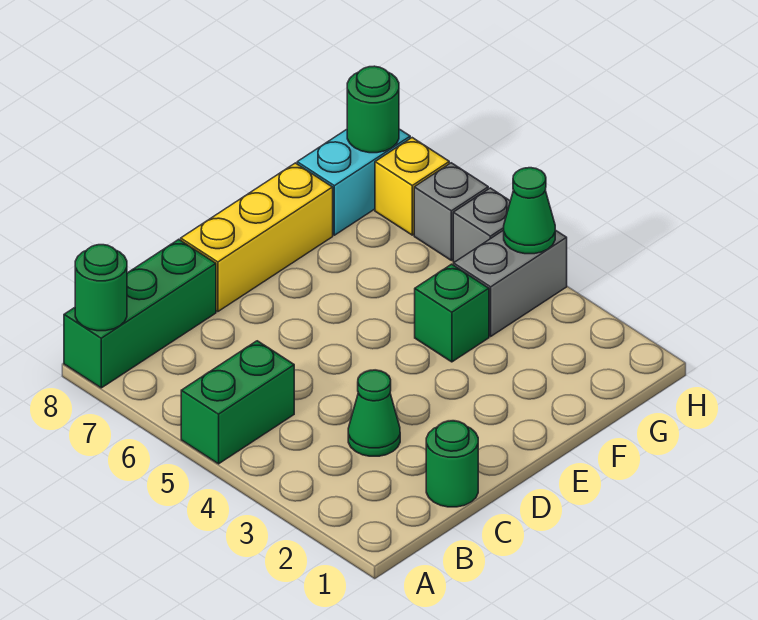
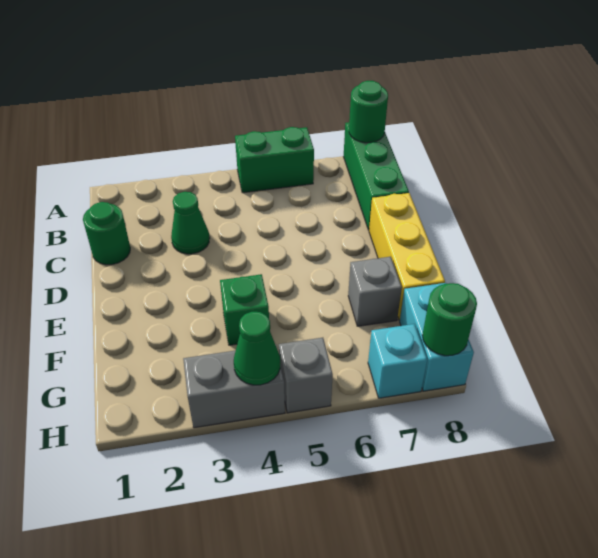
green 1x2 brick [181,341,294,464] -> green 1x2 brick turned to [235,127,314,193]
grey 1x2 brick [454,230,567,336] -> grey 1x2 brick turned to [183,345,285,428]
grey 1x1 brick [414,163,488,260] -> grey 1x1 brick moved to [348,257,402,326]
yellow 1x1 brick [375,138,449,235] -> cyan 1x1 brick [368,324,427,398]

